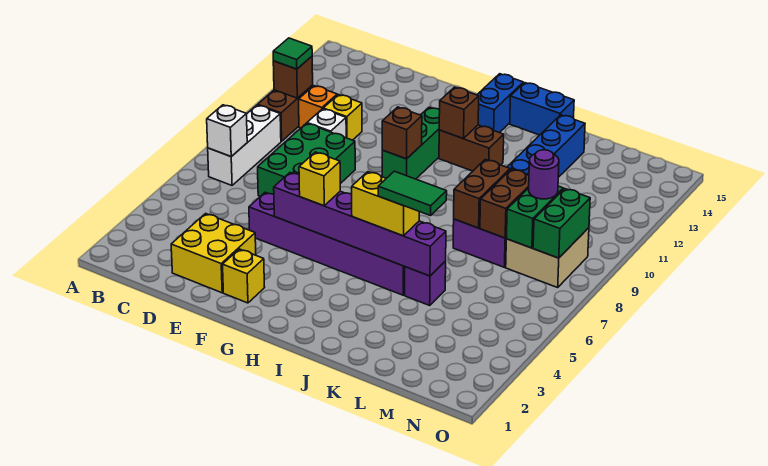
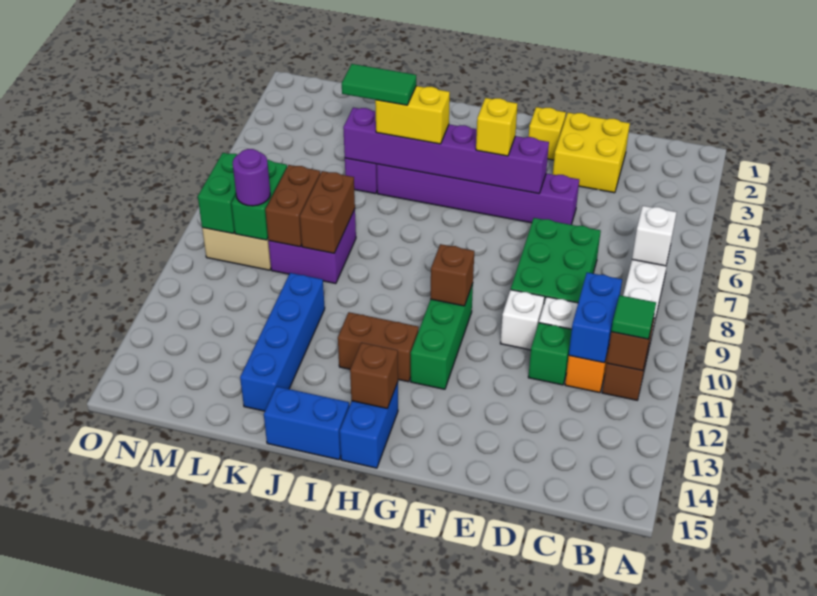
none -> blue 1x2 brick [569,272,622,363]
yellow 1x1 brick [323,95,362,140] -> green 1x1 brick [528,323,572,385]
none -> white 1x1 brick [500,290,544,350]
brown 1x1 brick [439,87,479,138] -> brown 1x1 brick moved to [350,342,398,409]

